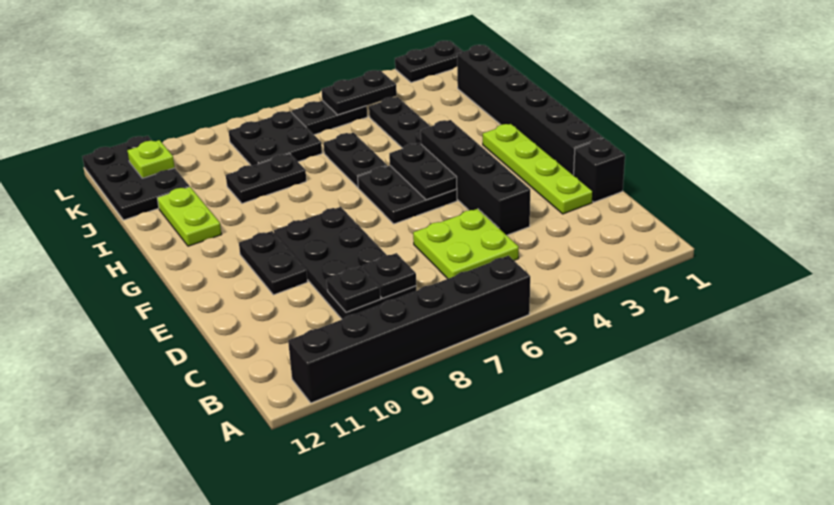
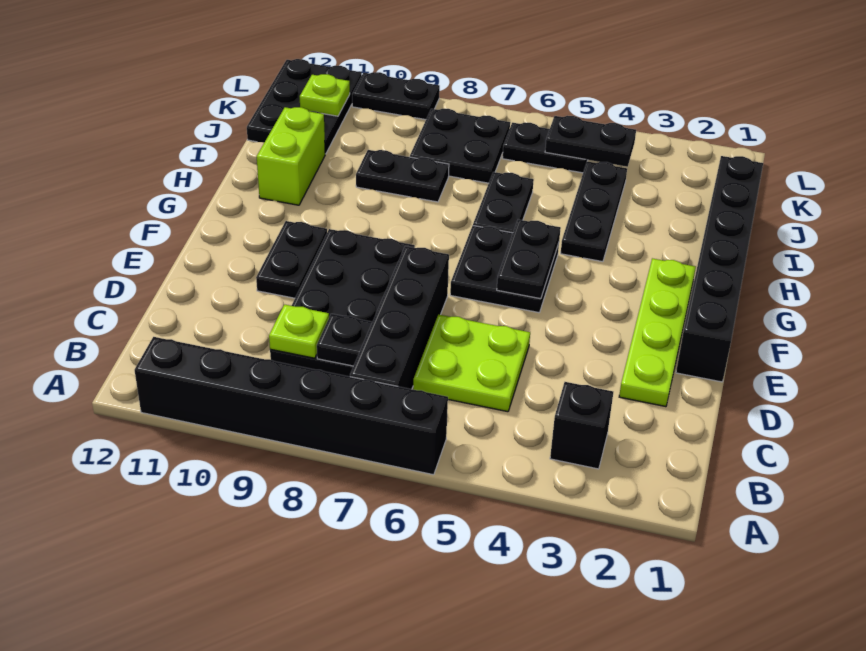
black 1x1 plate [327,266,381,312] -> lime 1x1 plate [269,305,329,358]
black 1x1 brick [574,138,625,202] -> black 1x1 brick moved to [550,382,613,469]
black 1x4 brick [421,120,530,235] -> black 1x4 brick moved to [350,246,449,389]
lime 1x2 plate [157,187,222,246] -> lime 1x2 brick [257,107,325,205]
black 1x2 plate [395,41,463,83] -> black 1x2 plate moved to [352,72,440,120]

